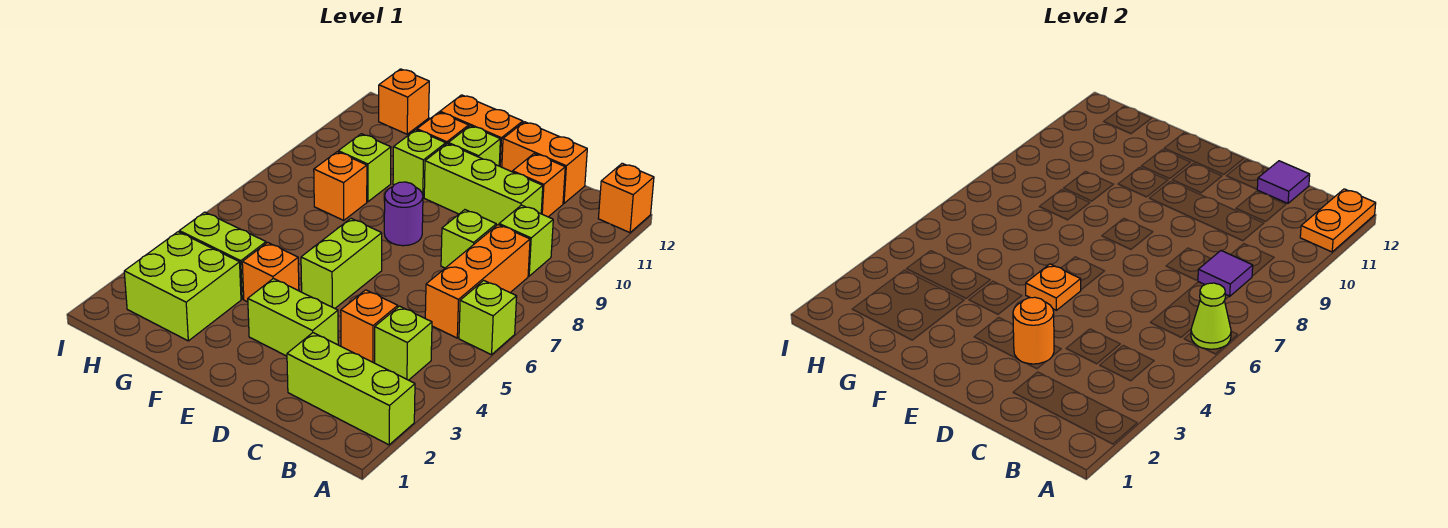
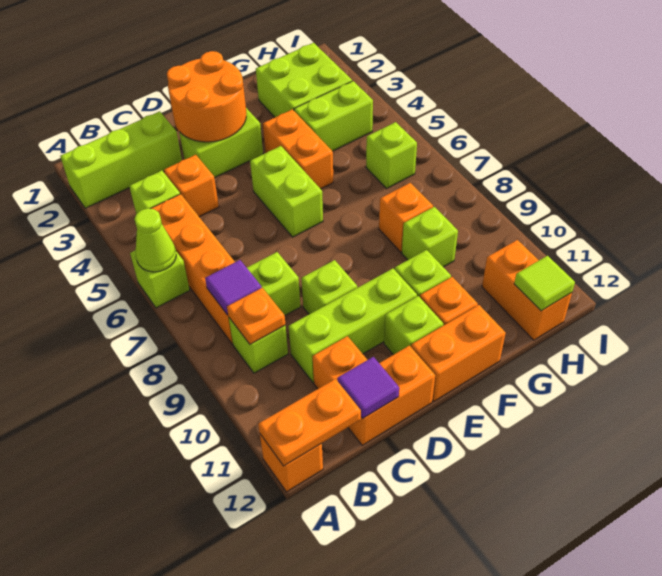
orange 1x2 plate [1300,189,1376,252] -> orange 1x2 plate turned to [258,379,361,466]
orange 1x3 brick [425,225,530,338] -> orange 1x4 brick [151,194,235,344]
orange 1x1 round brick [1013,297,1054,364] -> orange 2x2 round brick [167,51,246,142]
none -> lime 1x1 brick [301,260,357,314]
orange 1x1 plate [1026,264,1081,310] -> orange 1x1 plate moved to [227,288,285,344]
purple 1x1 round brick [384,182,423,246] -> none
orange 1x1 brick [242,243,299,302] -> orange 1x2 brick [263,109,333,189]
none -> lime 1x1 brick [366,122,417,188]
orange 1x1 brick [379,69,429,134] -> orange 1x2 brick [482,240,572,340]
none -> lime 1x1 tile [514,256,575,311]

